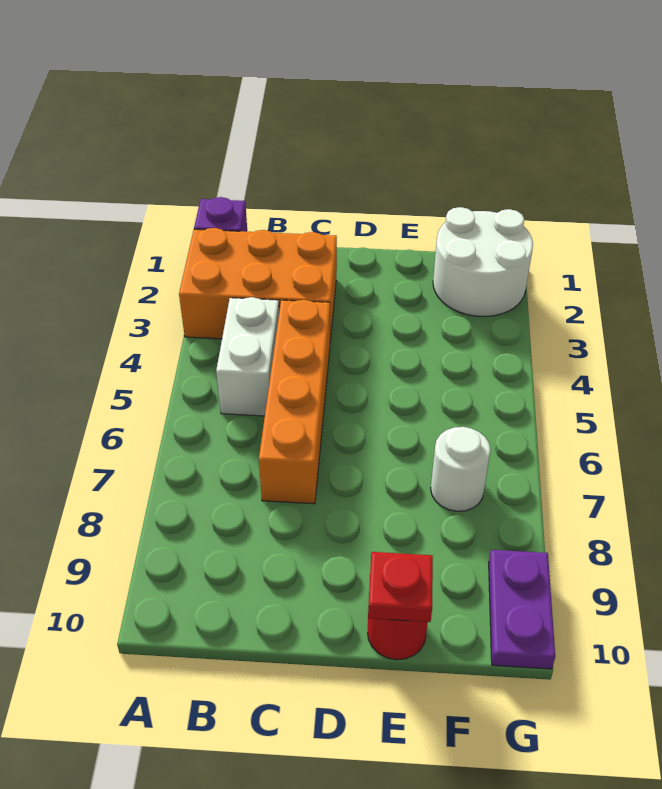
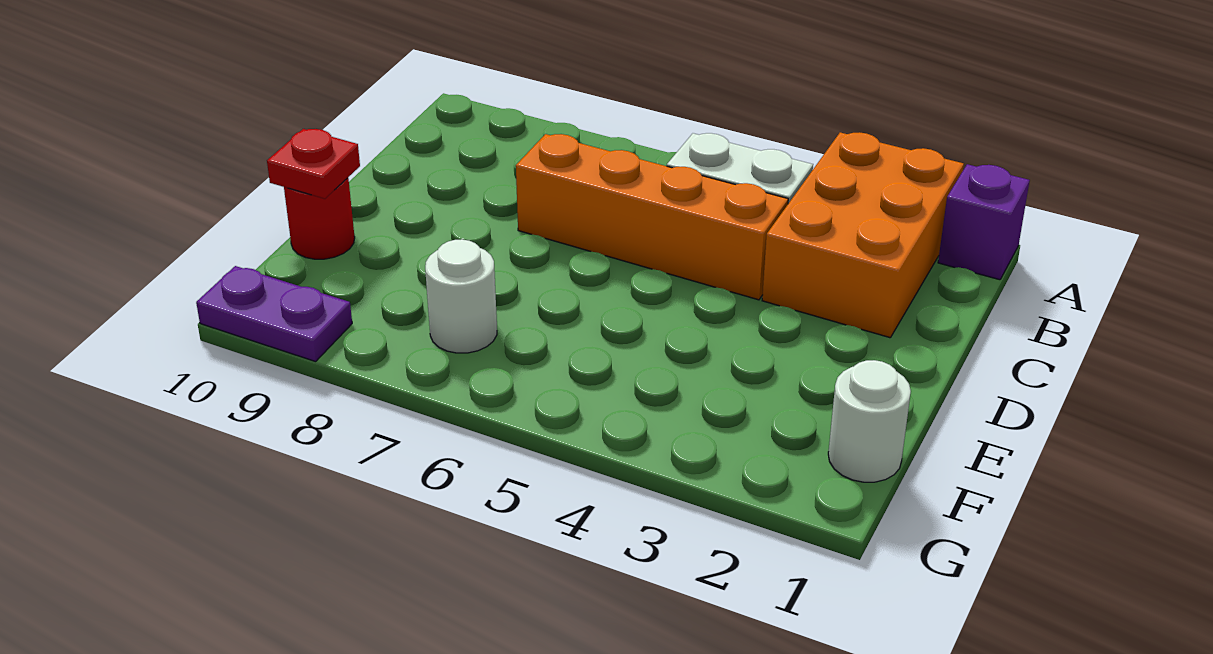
white 2x2 round brick [433,207,533,316] -> white 1x1 round brick [828,360,911,482]

